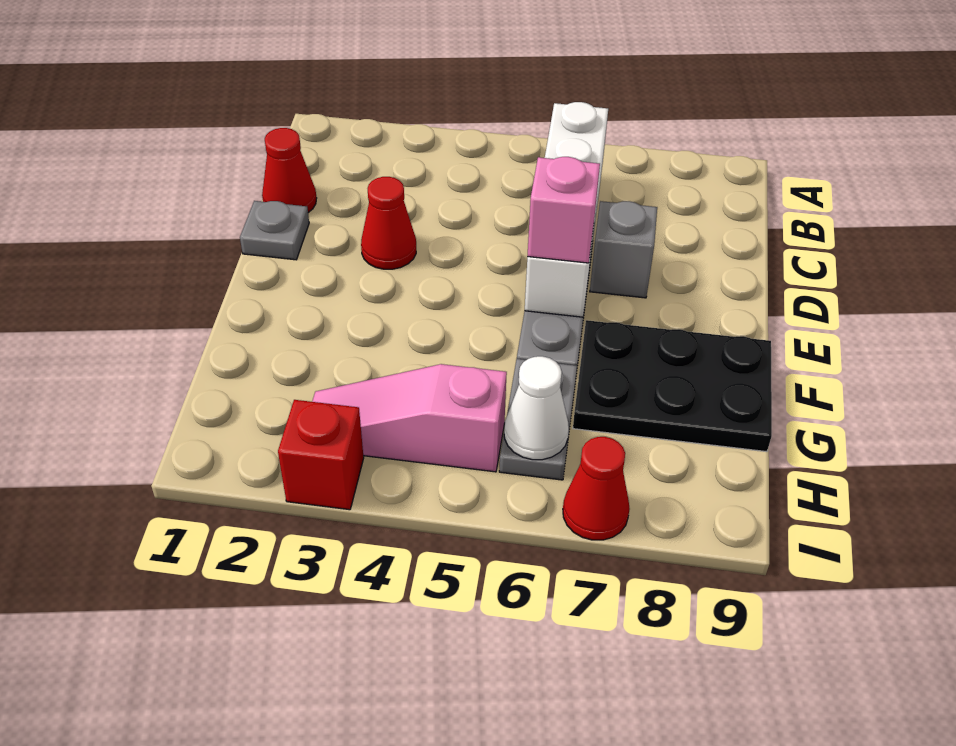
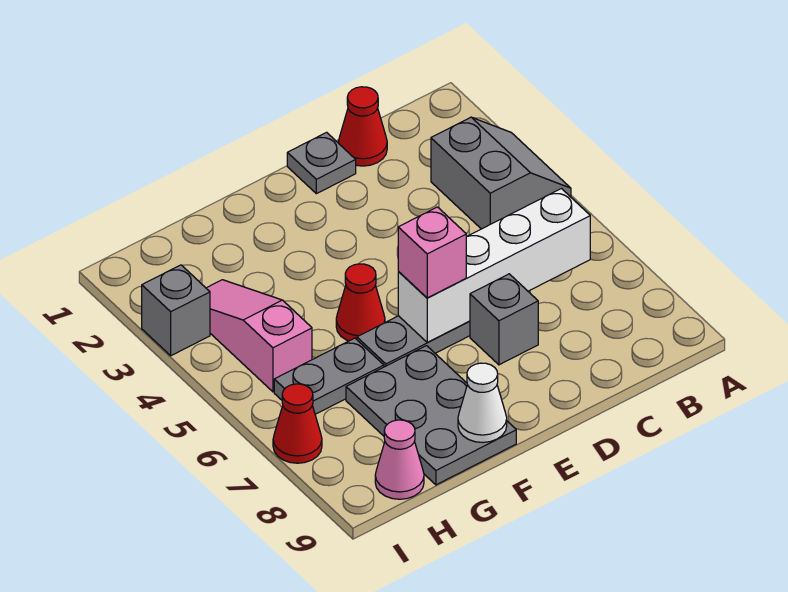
none -> grey 2x2 slope [431,117,571,229]
red 1x1 cone [361,177,416,269] -> red 1x1 cone moved to [336,264,385,341]
black 2x3 plate [573,320,772,452] -> grey 2x3 plate [346,346,516,485]
white 1x1 cone [504,356,569,460] -> white 1x1 cone moved to [458,363,507,442]
none -> pink 1x1 cone [375,420,424,499]
red 1x1 brick [278,400,364,510] -> grey 1x1 brick [142,265,210,356]

